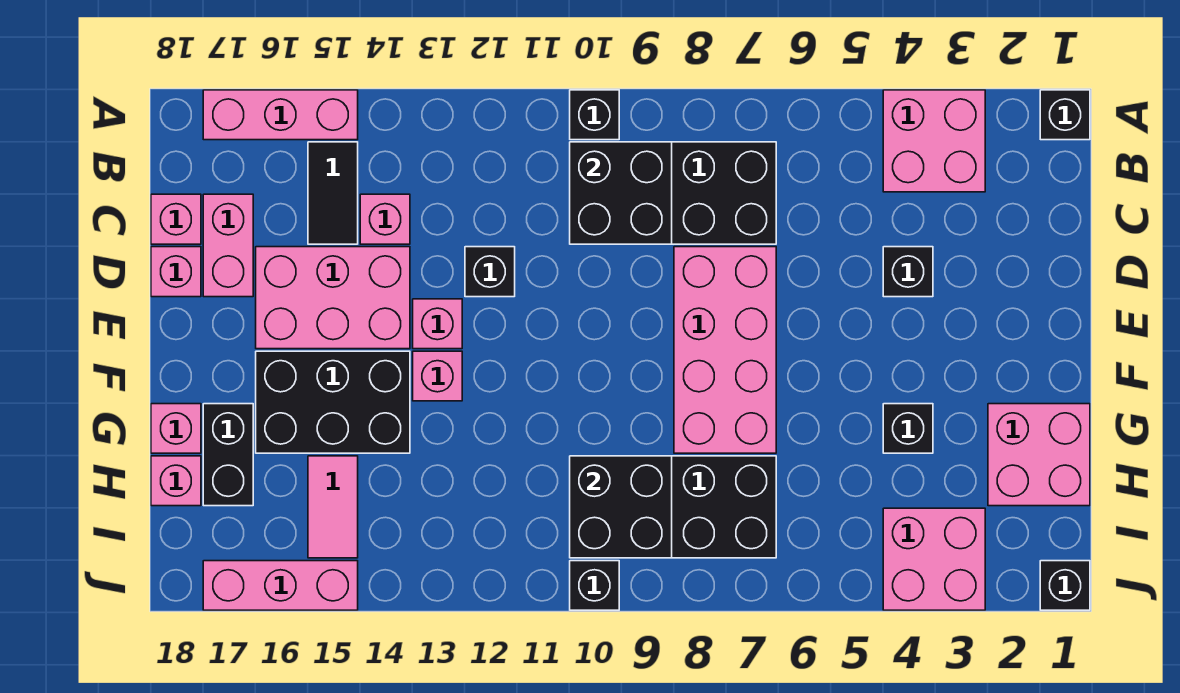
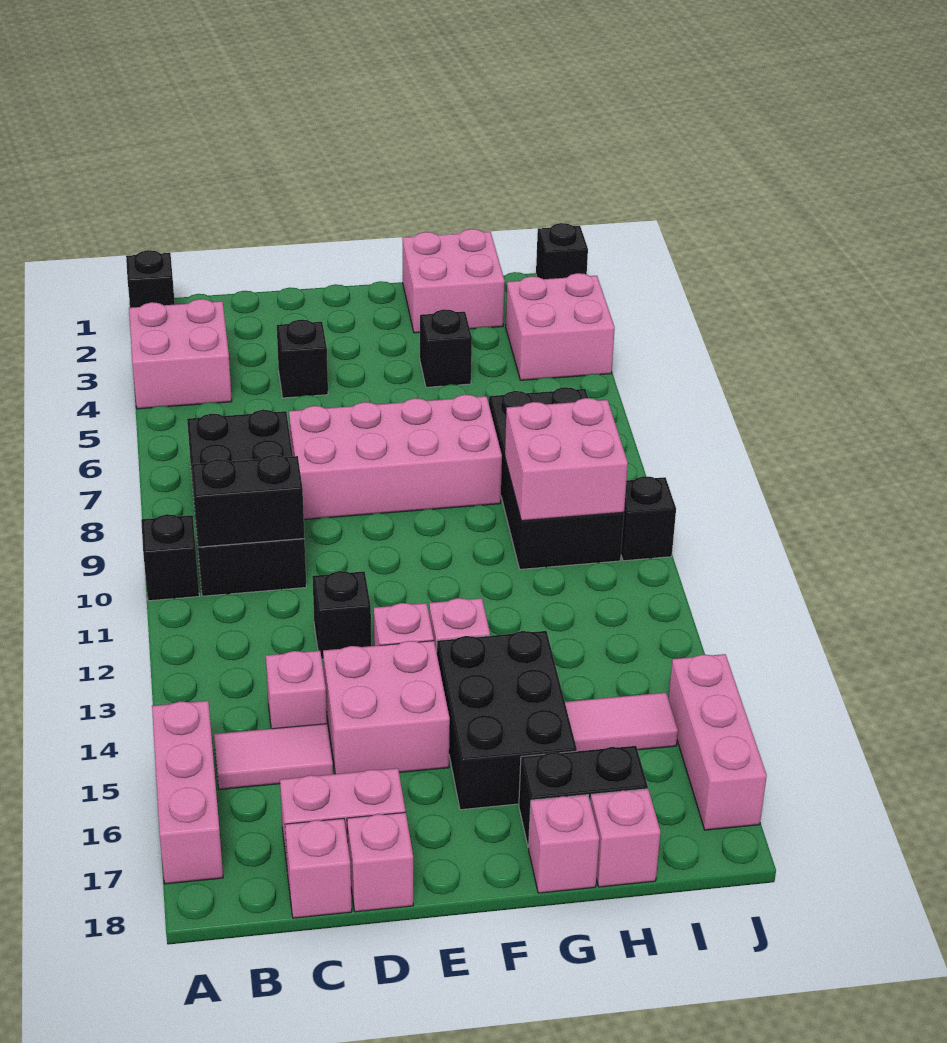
black 2x2 brick [570,142,672,244] -> black 1x2 brick [191,455,304,547]
black 1x2 tile [308,142,358,244] -> pink 1x2 tile [214,724,333,789]
pink 2x3 brick [256,247,410,349] -> pink 2x2 brick [323,641,450,774]
black 2x2 brick [570,456,672,558] -> pink 2x2 brick [505,398,628,521]

